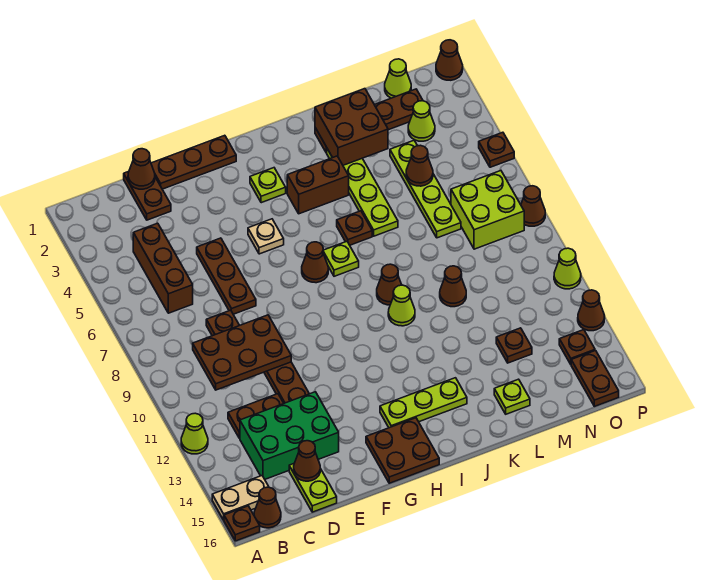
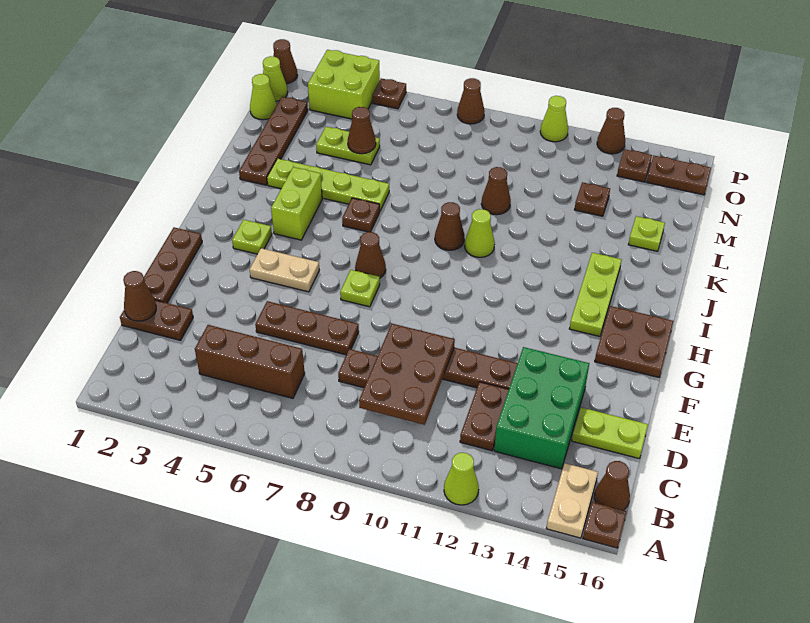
brown 1x1 cone [294,441,320,481] -> none
tan 1x1 plate [248,219,284,254] -> tan 1x2 plate [250,248,319,292]
brown 1x2 brick [287,156,349,214] -> lime 1x2 brick [271,167,322,240]
lime 1x1 plate [323,241,359,276] -> lime 1x1 plate moved to [340,270,380,307]
brown 2x2 brick [315,89,388,165] -> none
lime 1x4 plate [390,141,461,238] -> lime 1x2 plate [316,127,380,165]
lime 1x1 cone [408,101,435,141] -> lime 1x1 cone moved to [263,56,288,101]
lime 2x2 brick [451,171,524,249] -> lime 2x2 brick moved to [308,50,380,119]

